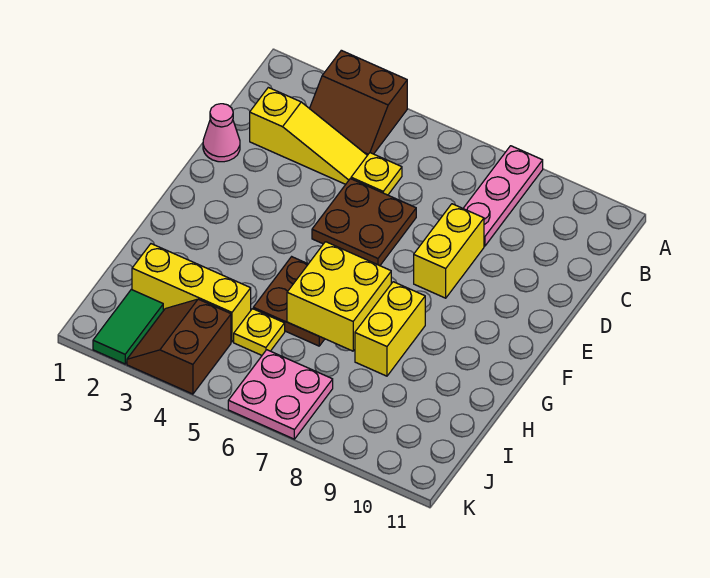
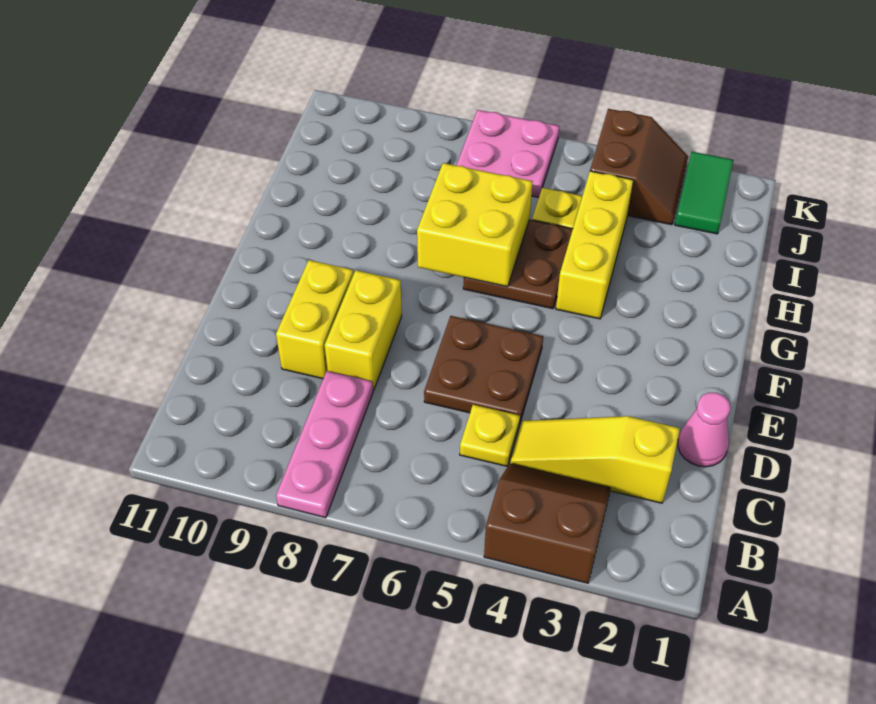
yellow 1x2 brick [355,282,425,376] -> yellow 1x2 brick moved to [276,260,353,379]
yellow 1x3 brick [132,244,251,342] -> yellow 1x3 brick turned to [556,171,633,319]

